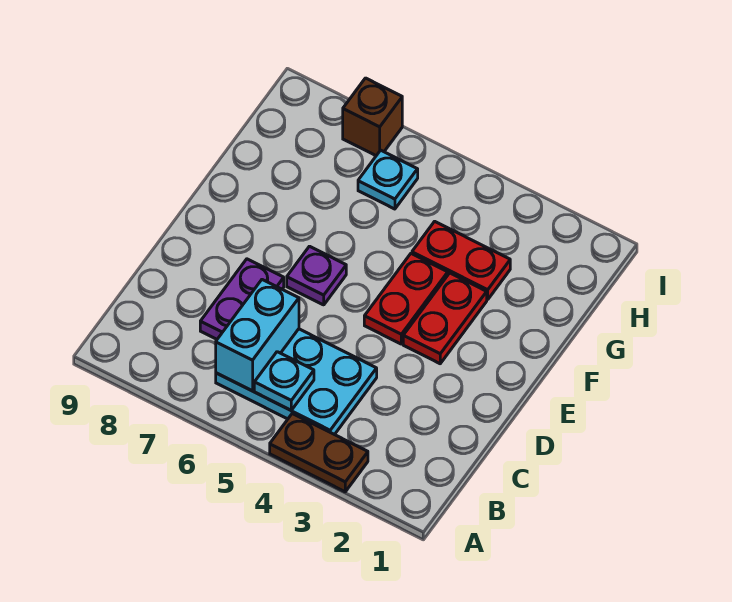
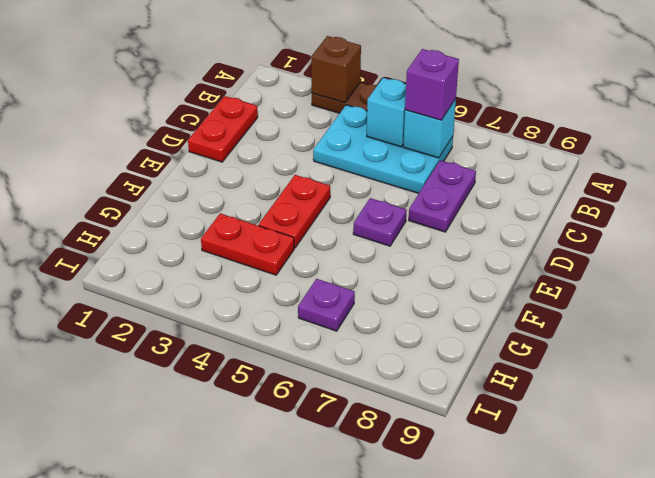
cyan 1x1 plate [254,352,314,410] -> cyan 1x1 brick [367,78,406,147]
cyan 1x2 brick [216,280,299,391] -> cyan 1x1 brick [403,99,456,158]
none -> purple 1x1 brick [405,49,459,120]
red 1x2 plate [403,273,487,364] -> red 1x2 plate moved to [188,96,258,162]
cyan 1x1 plate [358,150,418,209] -> purple 1x1 plate [298,279,355,331]
brown 1x1 brick [343,78,402,156] -> brown 1x1 brick moved to [311,36,361,103]

